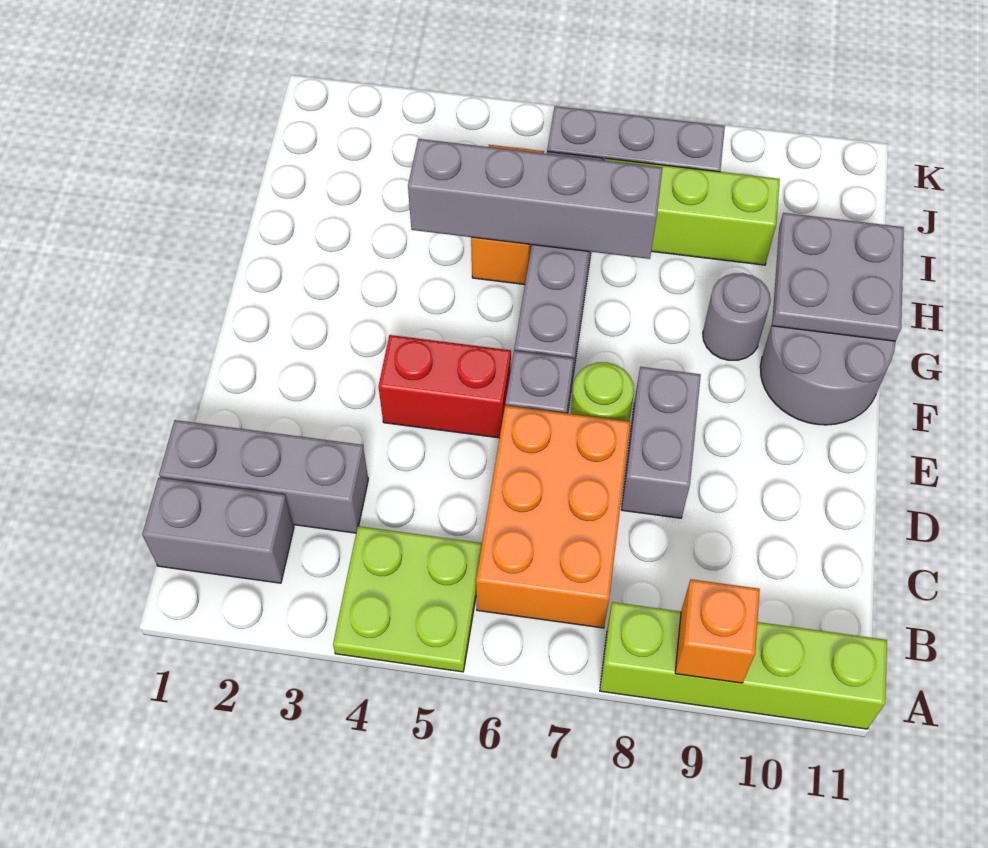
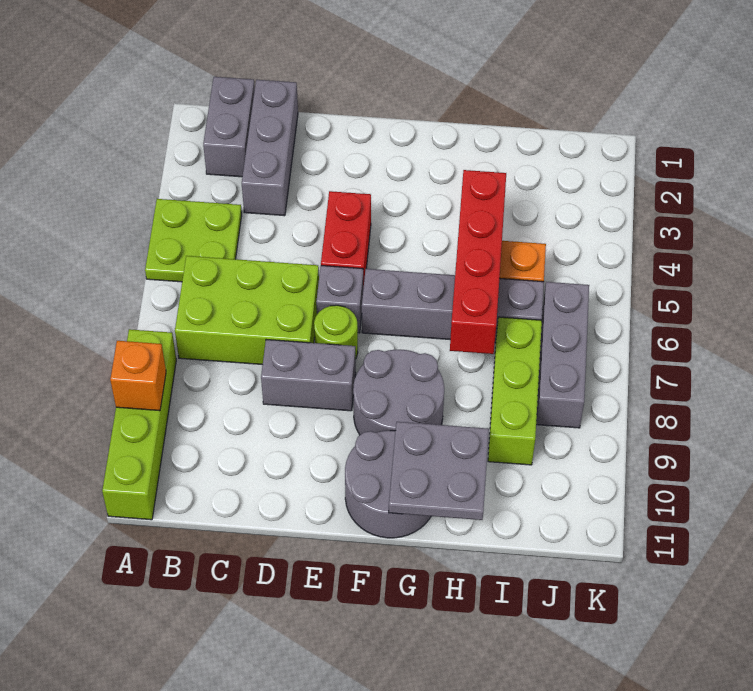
orange 2x3 brick [476,405,630,628] -> lime 2x3 brick [175,256,319,365]
grey 1x1 round brick [703,273,771,360] -> grey 2x2 round brick [353,350,444,435]
grey 1x4 brick [408,139,662,259] -> red 1x4 brick [450,170,506,354]

